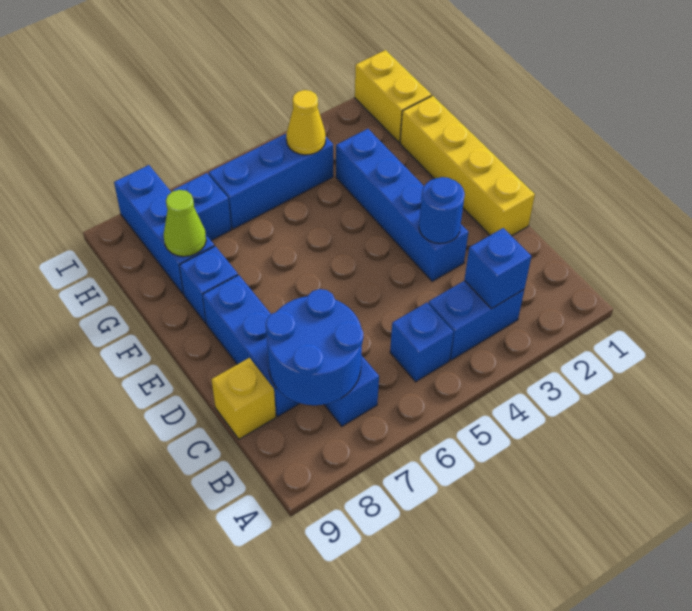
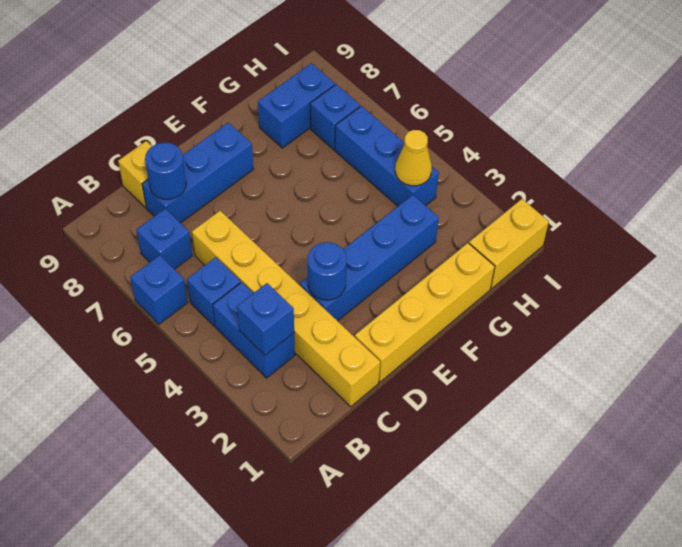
blue 2x2 round brick [266,289,363,405] -> blue 1x1 round brick [145,142,186,199]
none -> yellow 1x6 brick [192,211,380,407]
blue 1x1 brick [179,246,238,323] -> blue 1x1 brick moved to [130,255,188,324]
blue 1x3 brick [114,165,214,294] -> blue 1x2 brick [258,63,335,148]
lime 1x1 cone [164,190,206,257] -> none

